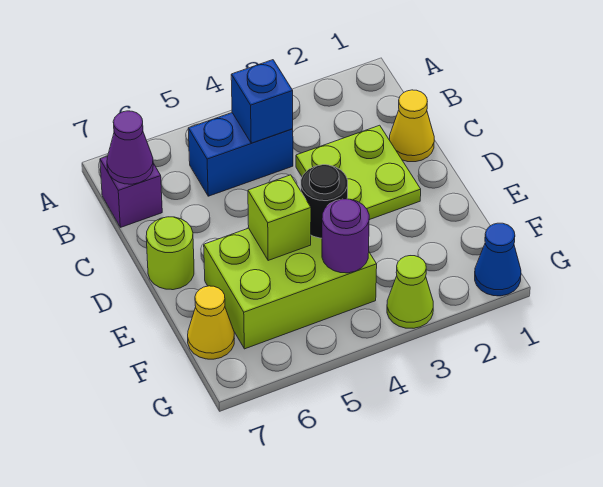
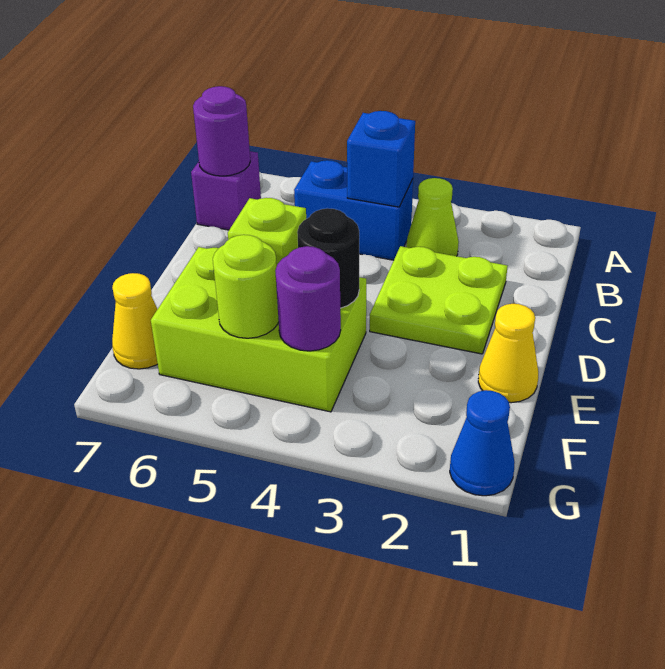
purple 1x1 cone [107,111,153,184] -> purple 1x1 round brick [193,86,250,176]
yellow 1x1 cone [390,90,434,162] -> yellow 1x1 cone moved to [478,304,538,403]
lime 1x1 round brick [146,217,194,290] -> lime 1x1 round brick moved to [213,235,279,338]
lime 1x1 cone [387,256,433,328] -> lime 1x1 cone moved to [406,178,459,256]

